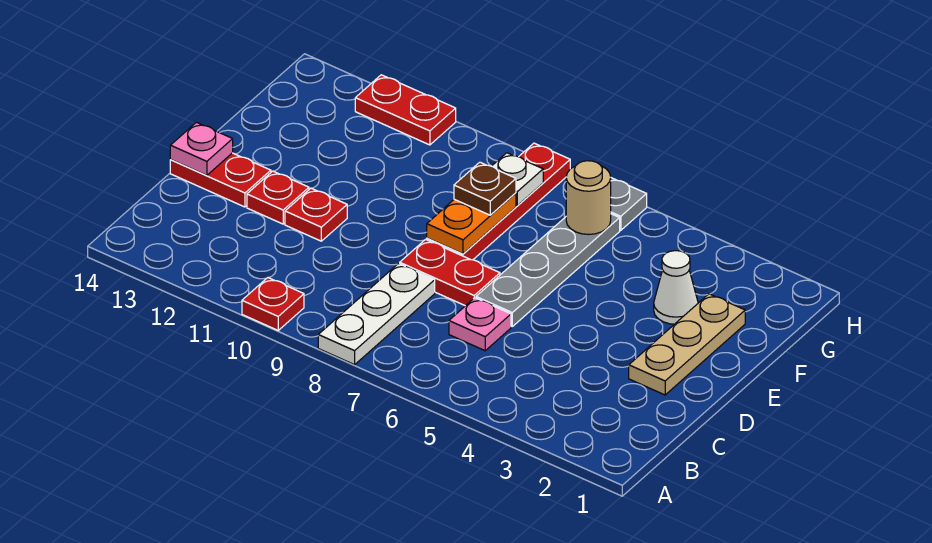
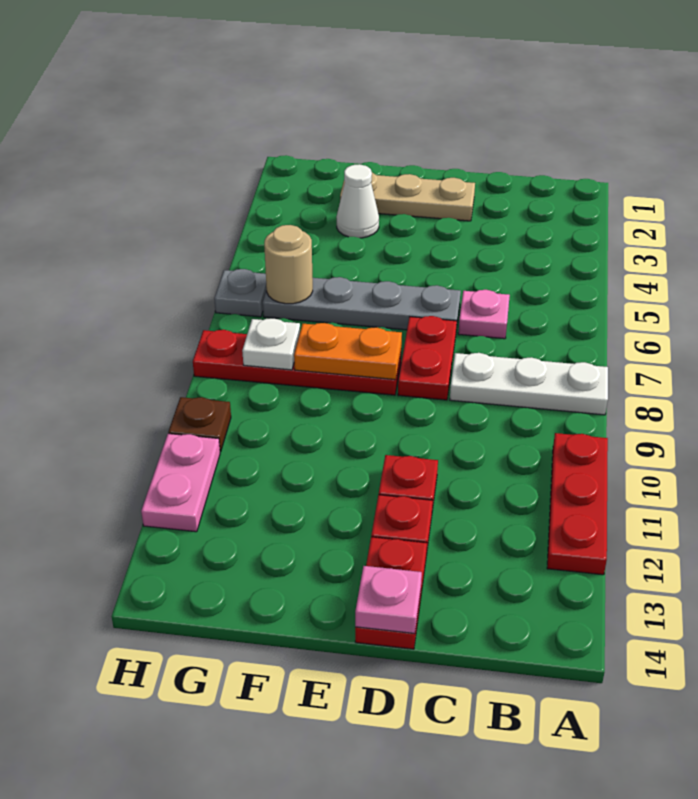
red 1x1 plate [242,278,304,330] -> red 1x3 plate [547,433,608,575]
brown 1x1 plate [454,162,516,215] -> brown 1x1 plate moved to [168,397,231,452]
red 1x2 plate [355,75,456,145] -> pink 1x2 plate [141,434,220,532]

